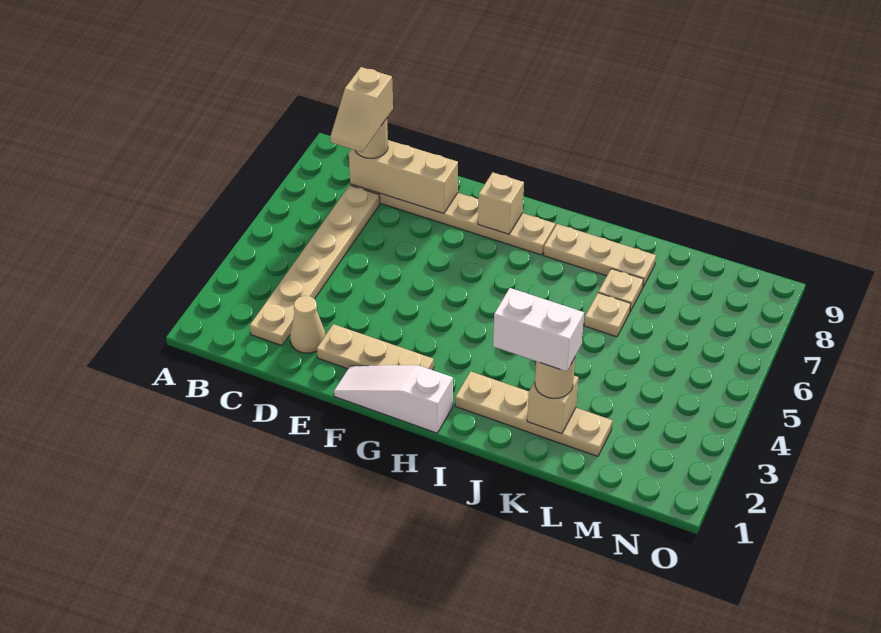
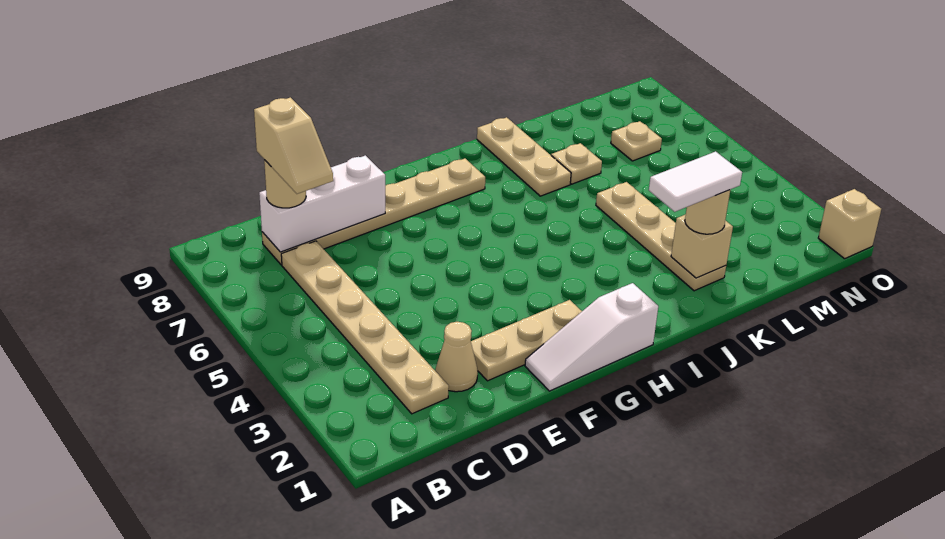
tan 1x3 brick [349,140,458,214] -> white 1x3 brick [259,155,385,252]
tan 1x1 brick [478,172,524,234] -> tan 1x1 brick moved to [818,189,881,259]
tan 1x4 plate [455,371,612,456] -> tan 1x4 plate turned to [596,182,726,291]
tan 1x3 plate [544,224,656,287] -> tan 1x3 plate turned to [477,117,571,196]
white 1x2 brick [493,288,584,371] -> white 1x2 tile [649,151,742,212]
tan 1x1 plate [584,293,631,337] -> tan 1x1 plate moved to [611,121,662,161]

